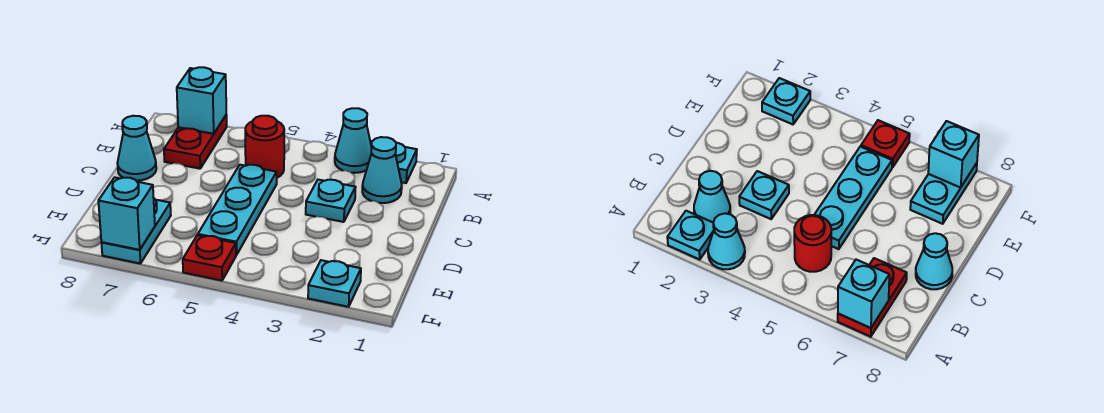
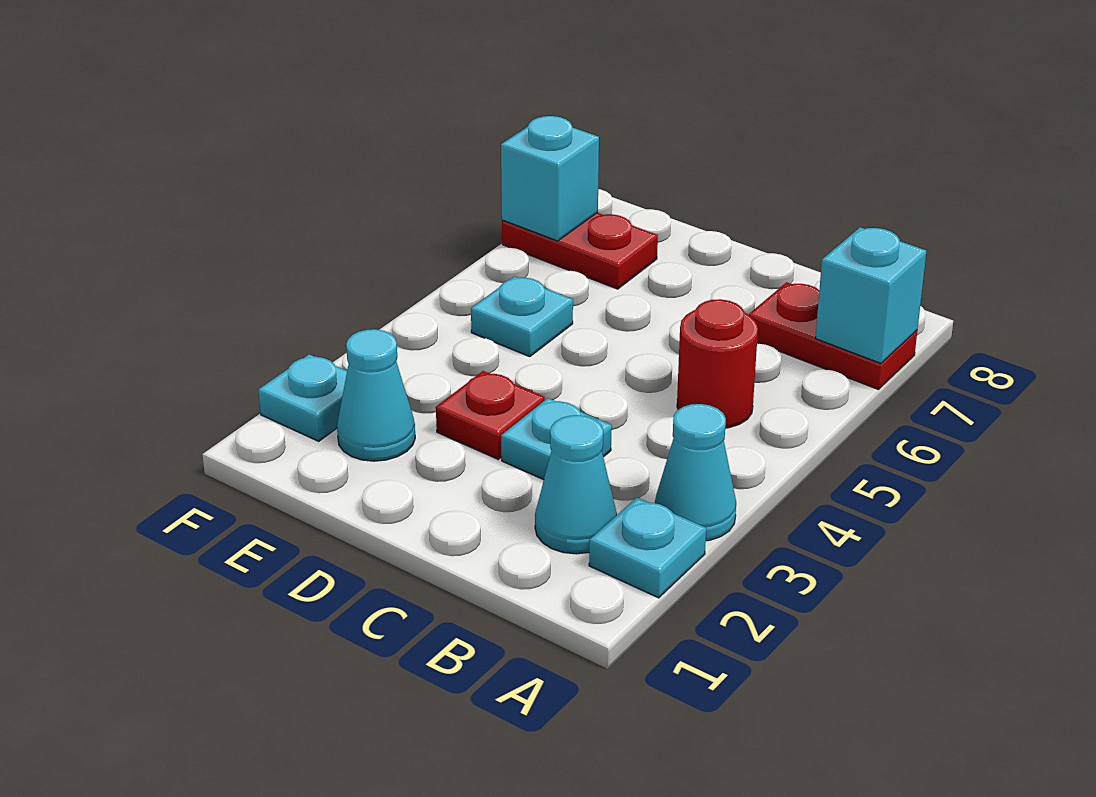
cyan 1x3 plate [198,165,277,255] -> cyan 1x1 plate [471,276,573,357]
cyan 1x1 cone [117,116,156,181] -> cyan 1x1 cone moved to [337,329,415,461]
cyan 1x2 plate [101,199,171,264] -> red 1x2 plate [502,213,658,289]
red 1x1 plate [183,235,236,280] -> red 1x1 plate moved to [436,371,545,459]

